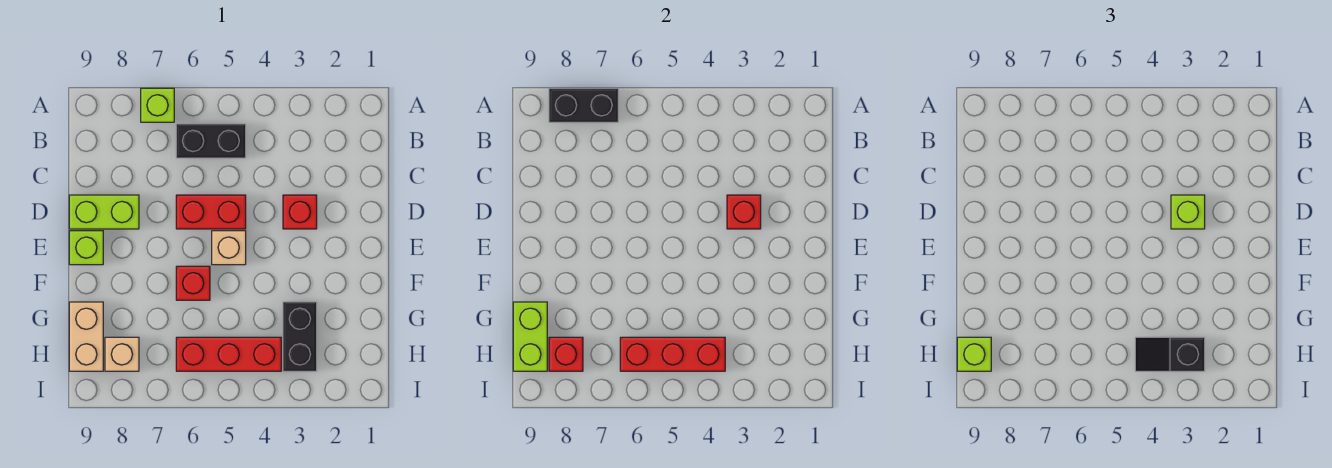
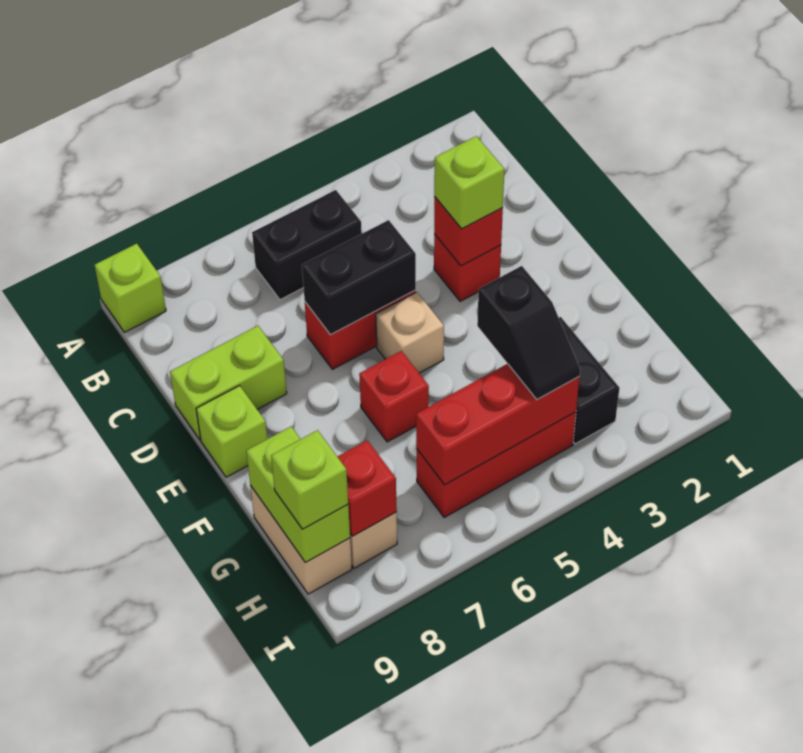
lime 1x1 brick [141,88,174,122] -> lime 1x1 brick moved to [95,244,166,332]
black 1x2 brick [549,88,618,122] -> black 1x2 brick moved to [302,220,416,335]
black 1x2 slope [1135,337,1205,371] -> black 1x2 slope turned to [477,266,580,400]

